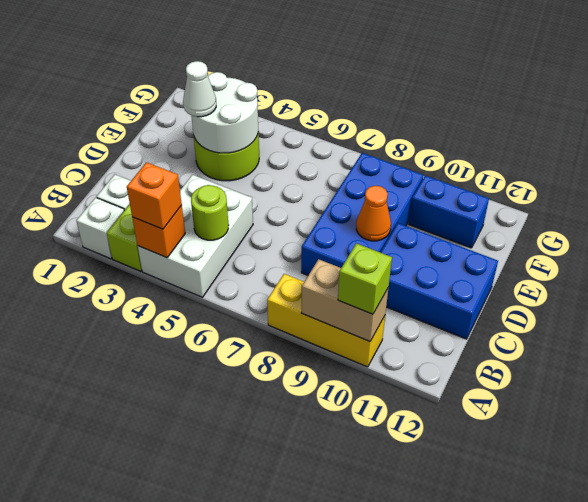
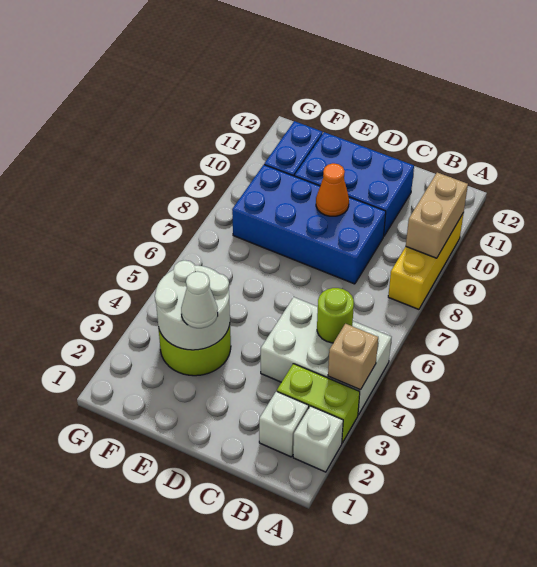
orange 1x1 brick [132,205,185,258] -> tan 1x1 brick [328,324,378,390]
orange 1x1 brick [127,162,182,229] -> none
lime 1x1 brick [338,243,392,314] -> none
blue 2x3 brick [380,223,498,339] -> blue 2x3 brick turned to [295,132,414,236]

